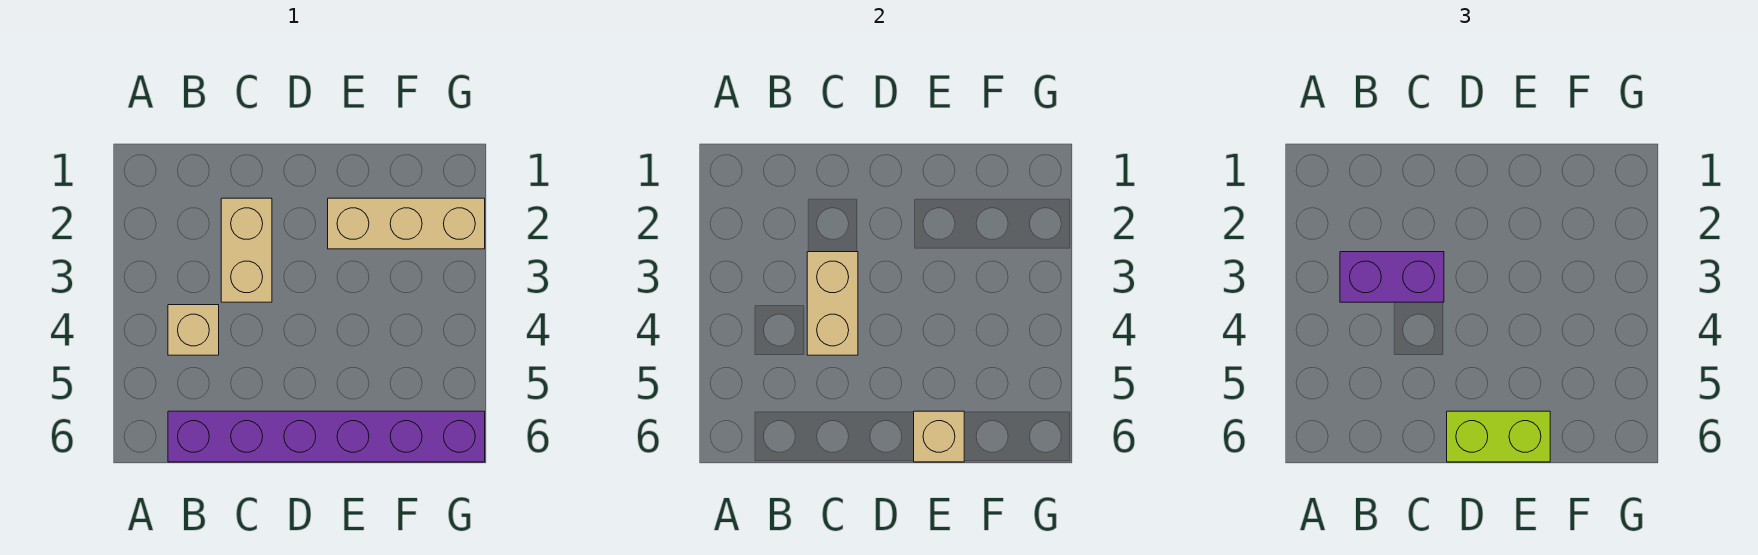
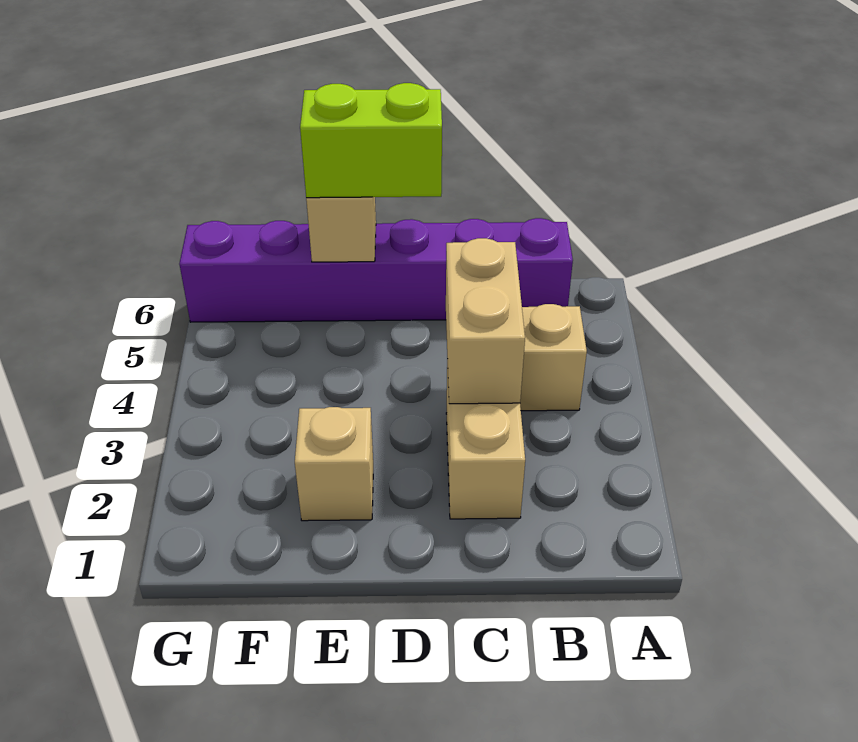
purple 1x2 brick [1340,252,1444,302] -> none
tan 1x3 brick [328,198,485,249] -> tan 1x1 brick [295,407,373,521]

